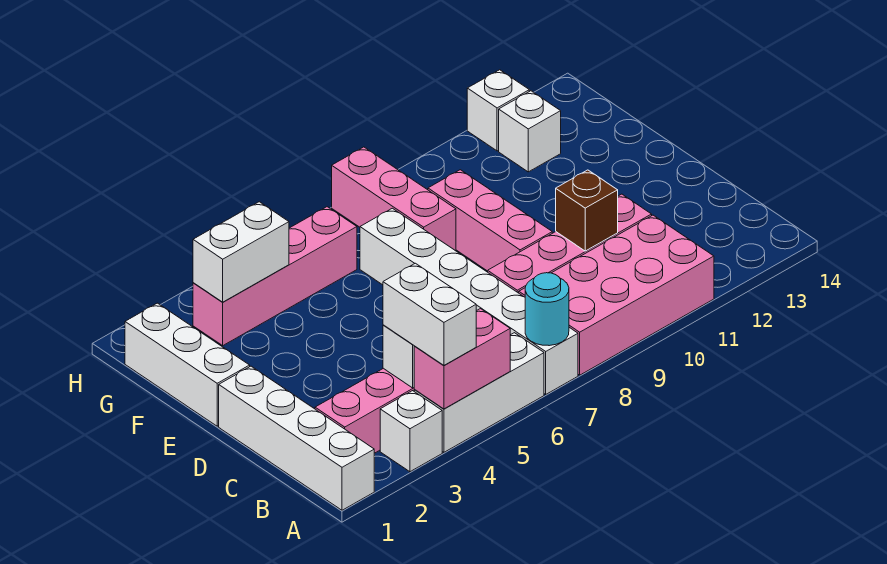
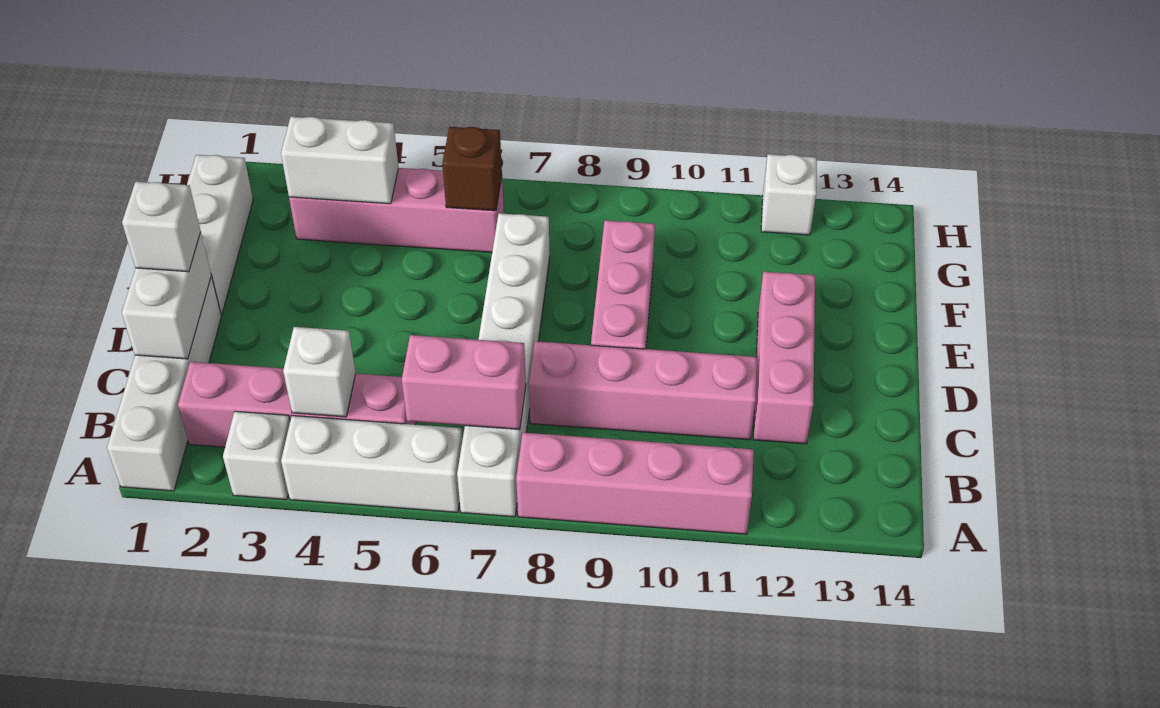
pink 1x2 brick [414,309,510,409] -> pink 1x2 brick moved to [402,335,526,430]
white 1x2 brick [383,263,476,365] -> white 1x2 brick moved to [122,232,211,359]
cyan 1x1 round brick [525,273,569,346] -> none
pink 2x4 brick [519,215,714,375] -> pink 1x4 brick [516,433,754,534]
brown 1x1 brick [556,170,618,251] -> brown 1x1 brick moved to [442,127,502,211]
pink 1x3 brick [332,147,456,251] -> pink 1x3 brick moved to [753,271,815,444]
white 1x1 brick [499,91,561,172] -> white 1x1 brick moved to [122,182,201,272]

